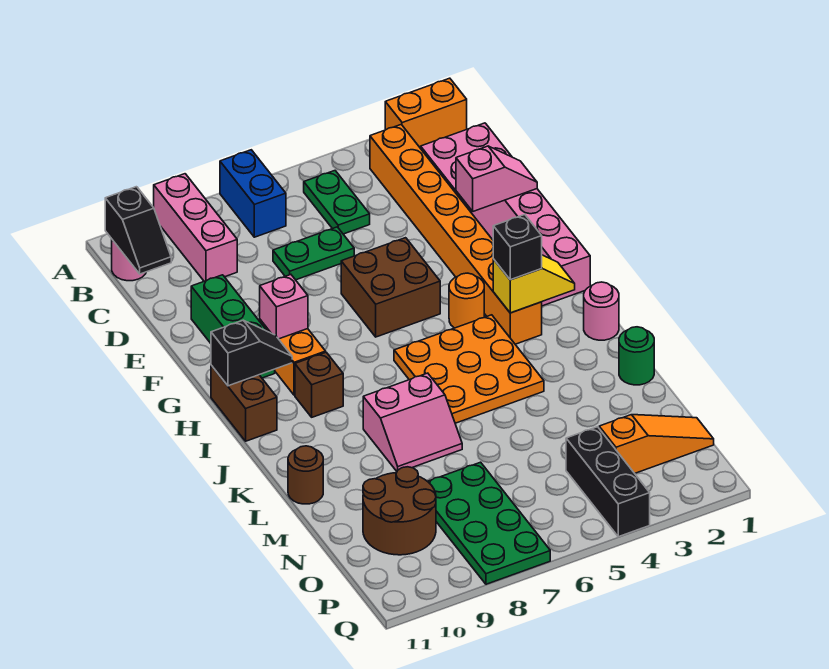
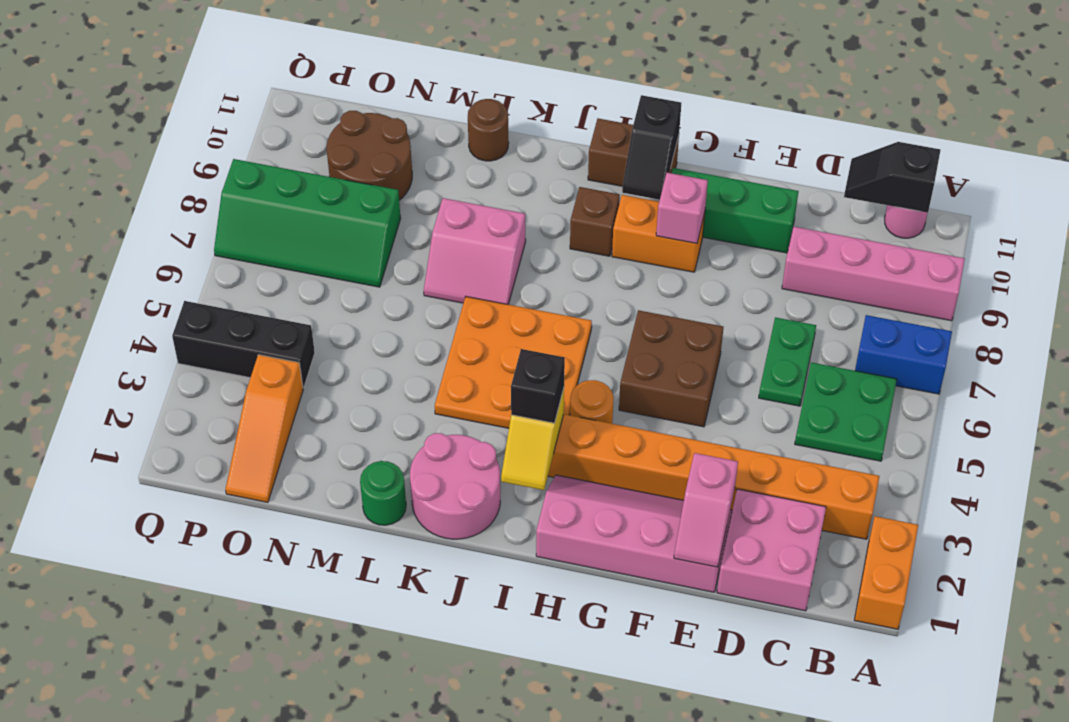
pink 1x3 brick [154,174,237,281] -> pink 1x4 brick [782,227,965,321]
green 1x2 plate [304,171,370,234] -> green 2x2 plate [795,362,897,461]
pink 1x1 round brick [584,282,619,340] -> pink 2x2 round brick [410,433,500,539]
pink 2x2 slope [363,373,462,471] -> pink 2x2 slope turned to [424,198,526,305]
green 2x4 plate [428,462,550,584] -> green 2x4 slope [214,159,401,287]

